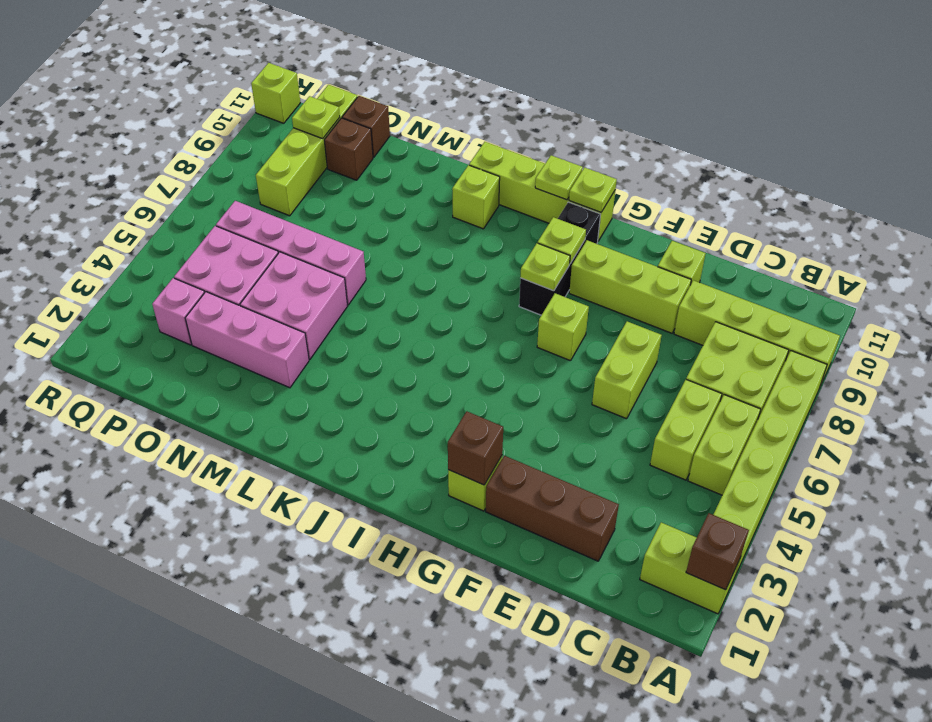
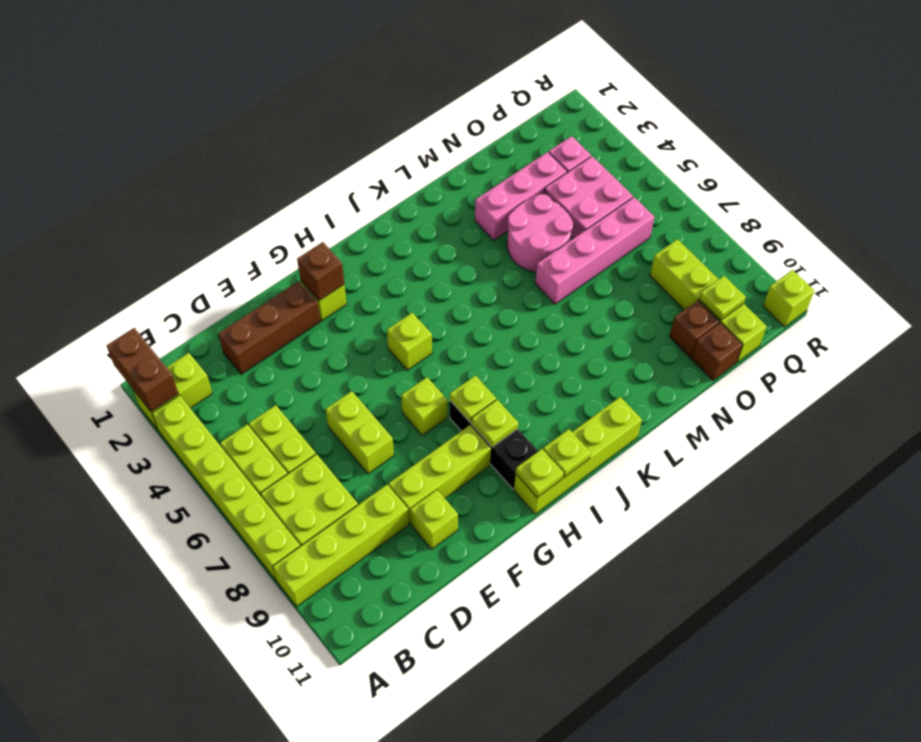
brown 1x1 brick [686,513,749,590] -> brown 1x2 brick [106,328,178,412]
lime 1x1 brick [452,165,500,229] -> lime 1x1 brick moved to [387,313,432,370]
pink 2x2 brick [240,252,348,359] -> pink 2x2 round brick [507,194,573,272]

